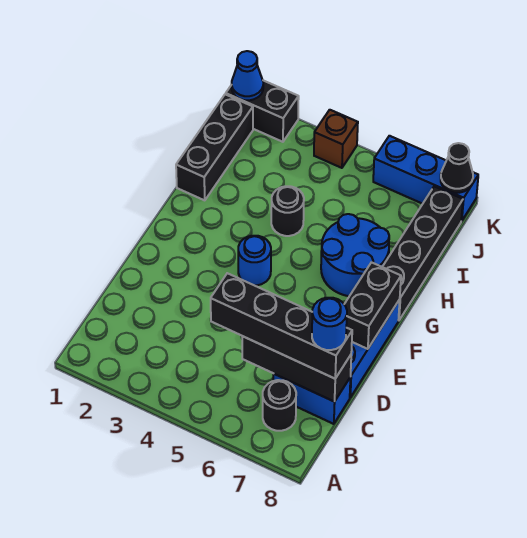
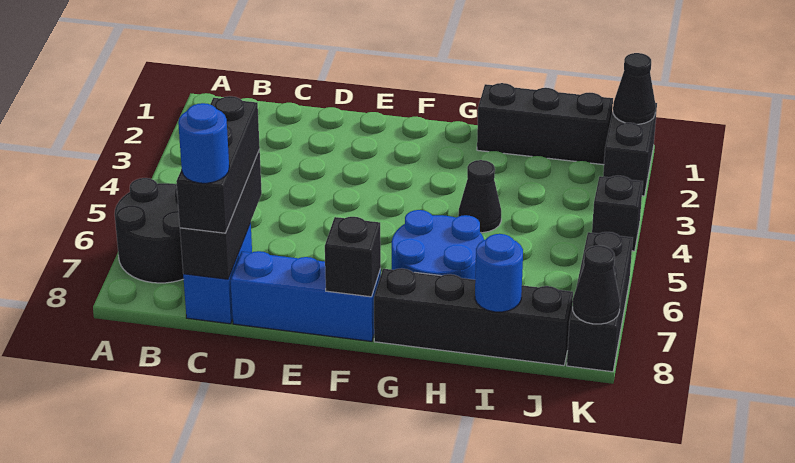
black 1x1 round brick [263,380,296,431] -> black 2x2 round brick [115,178,184,283]
black 1x4 brick [211,273,352,379] -> black 1x3 brick [176,96,260,233]
black 1x2 brick [344,262,401,349] -> black 1x1 brick [325,217,381,297]
blue 1x1 round brick [238,236,271,285] -> blue 1x1 round brick moved to [475,234,523,312]
black 1x1 round brick [271,186,304,236] -> black 1x1 cone [458,160,501,233]
blue 1x1 cone [232,51,263,100] -> black 1x1 cone [613,53,656,124]
brown 1x1 brick [314,110,358,168] -> black 1x1 brick [592,176,643,251]
blue 1x3 brick [373,136,478,221] -> black 1x3 brick [567,232,633,372]

